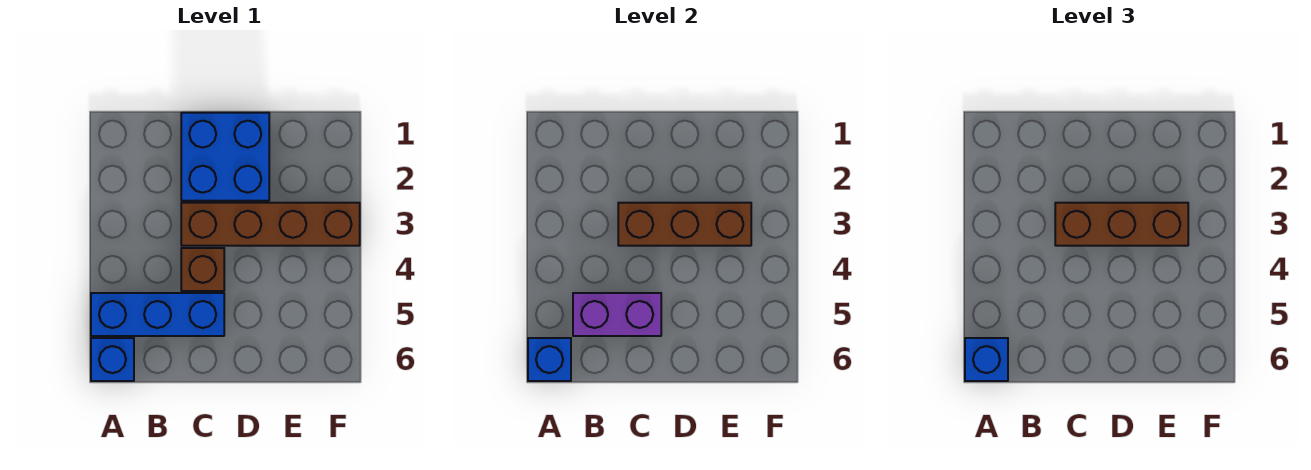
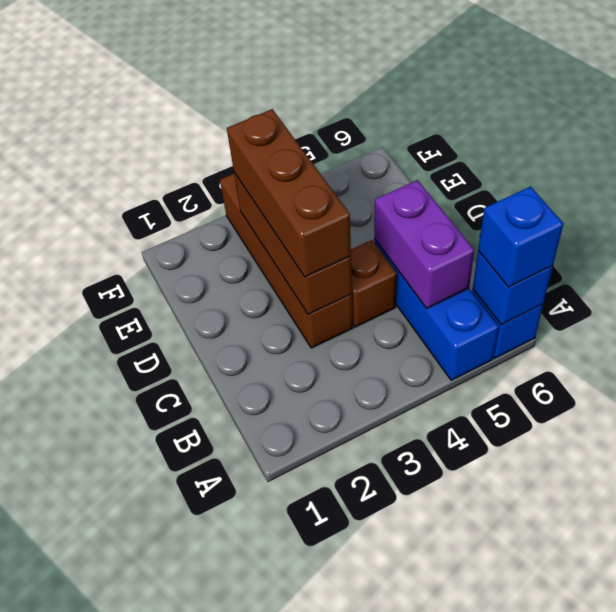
blue 2x2 brick [181,113,269,201] -> none

